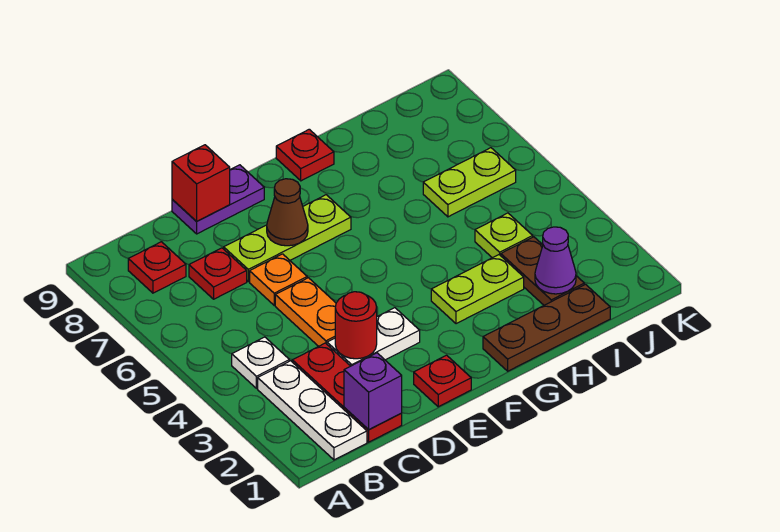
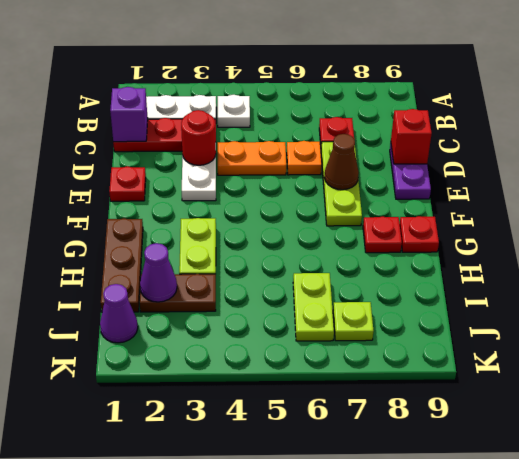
red 1x1 plate [128,242,186,293] -> red 1x1 plate moved to [363,217,402,253]
lime 1x1 plate [475,213,533,258] -> lime 1x1 plate moved to [333,302,374,341]
none -> purple 1x1 cone [100,284,138,343]

